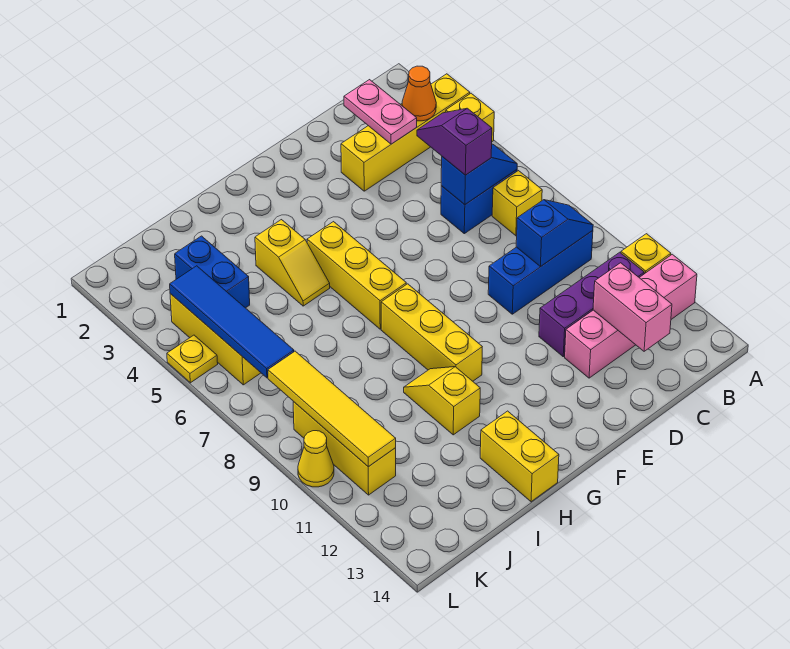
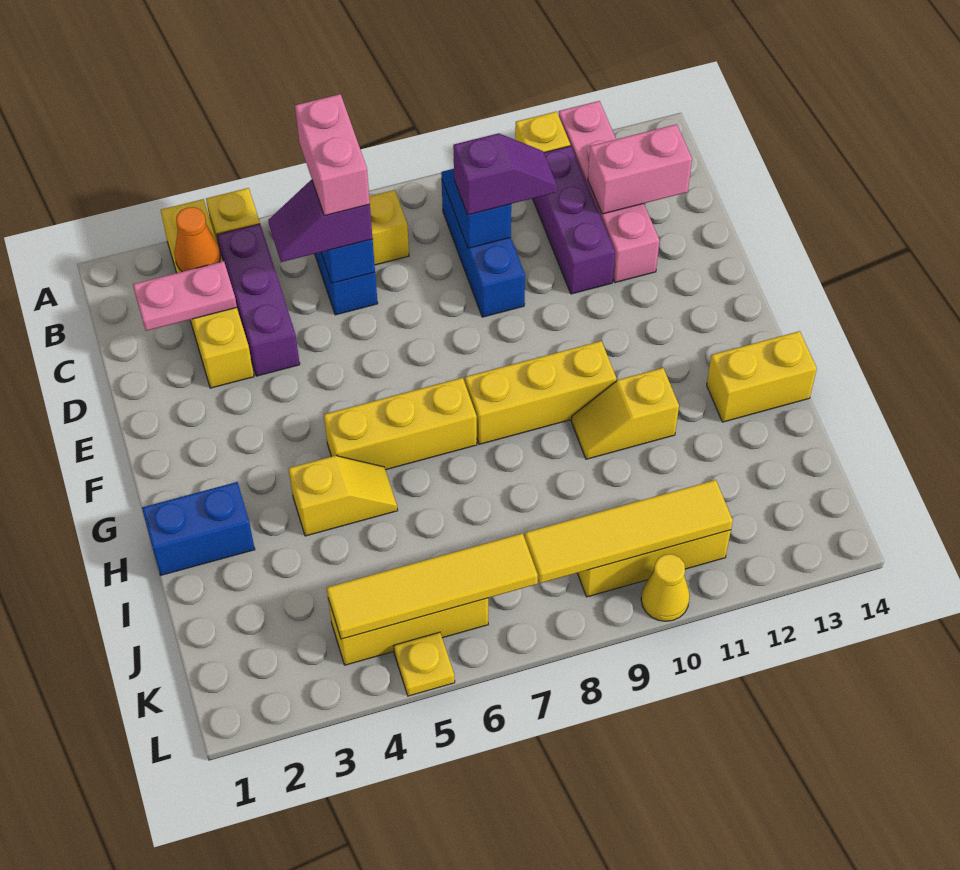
none -> purple 1x3 brick [217,224,300,376]
none -> pink 1x2 brick [295,94,370,216]
none -> purple 1x2 slope [453,133,557,215]
blue 1x2 brick [175,236,250,308] -> blue 1x2 brick moved to [142,482,255,575]
blue 1x4 tile [170,266,294,378] -> yellow 1x4 tile [327,533,538,639]

